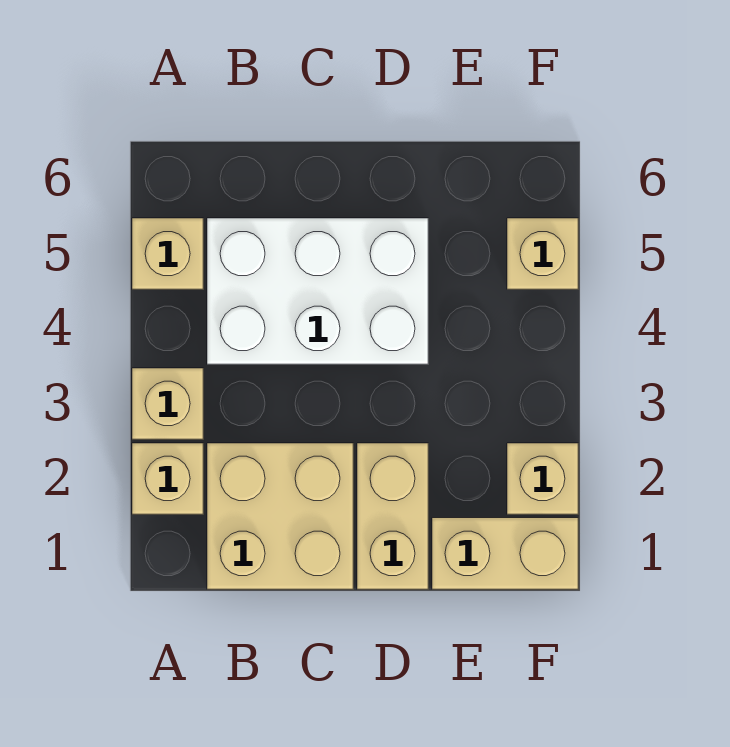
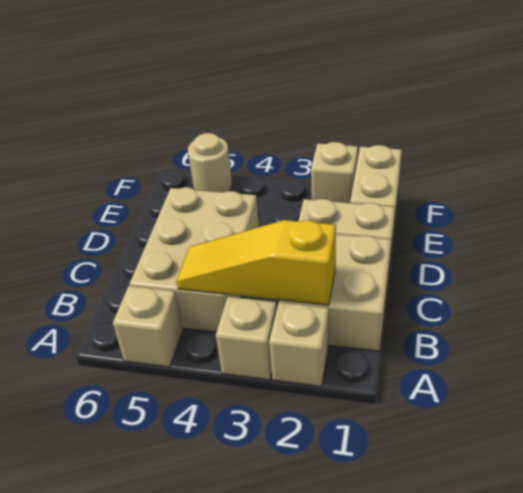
none -> yellow 1x3 slope [176,220,336,305]
white 2x3 brick [207,218,428,364] -> tan 2x3 brick [129,187,259,332]
tan 1x1 brick [507,218,578,289] -> tan 1x1 round brick [188,133,232,192]

